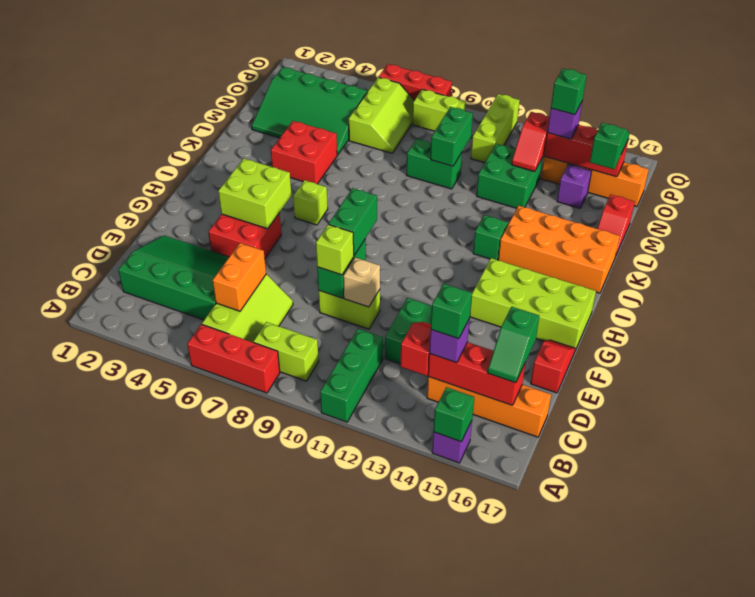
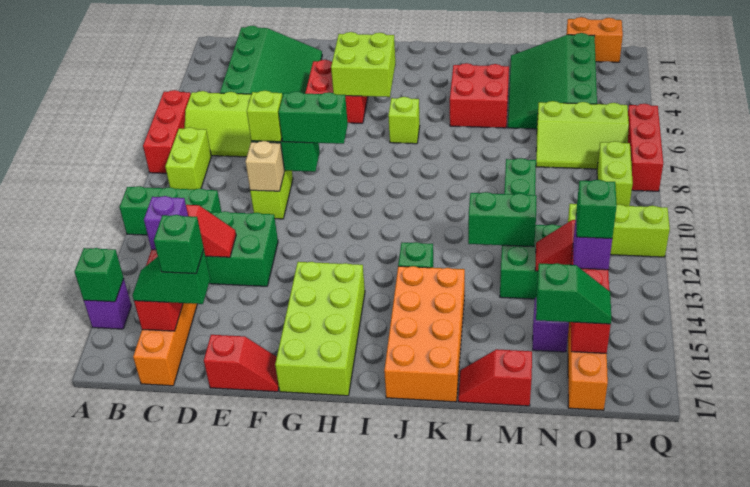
orange 1x2 brick [213,243,266,311] -> orange 1x2 brick moved to [566,17,623,62]
green 1x1 brick [431,284,472,339] -> green 1x1 brick moved to [154,215,204,274]
green 1x2 brick [431,107,473,166] -> green 1x2 brick moved to [468,192,537,247]

